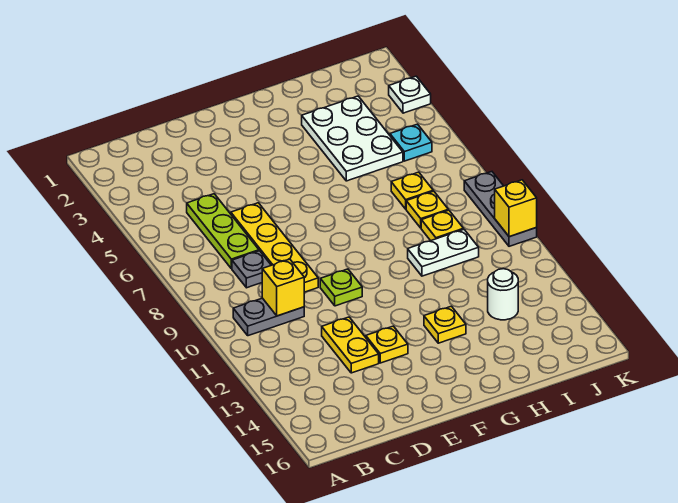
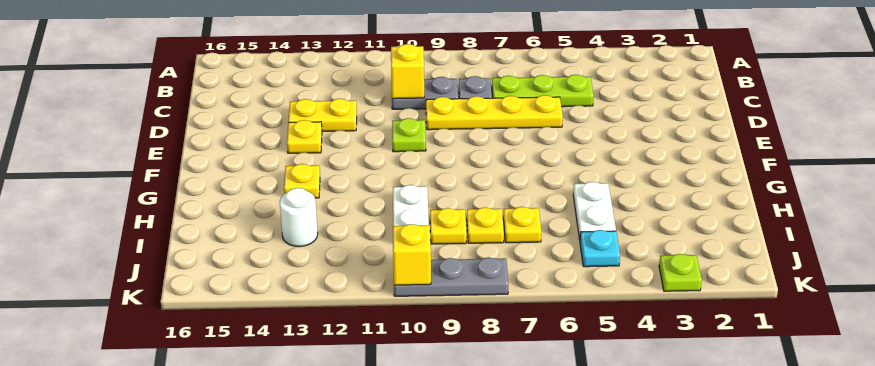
grey 1x2 plate [233,298,304,336] -> grey 1x2 plate turned to [392,77,458,109]
white 2x3 plate [302,96,403,181] -> white 1x2 plate [573,182,616,240]
white 1x1 plate [389,76,431,113] -> lime 1x1 plate [659,254,702,291]

